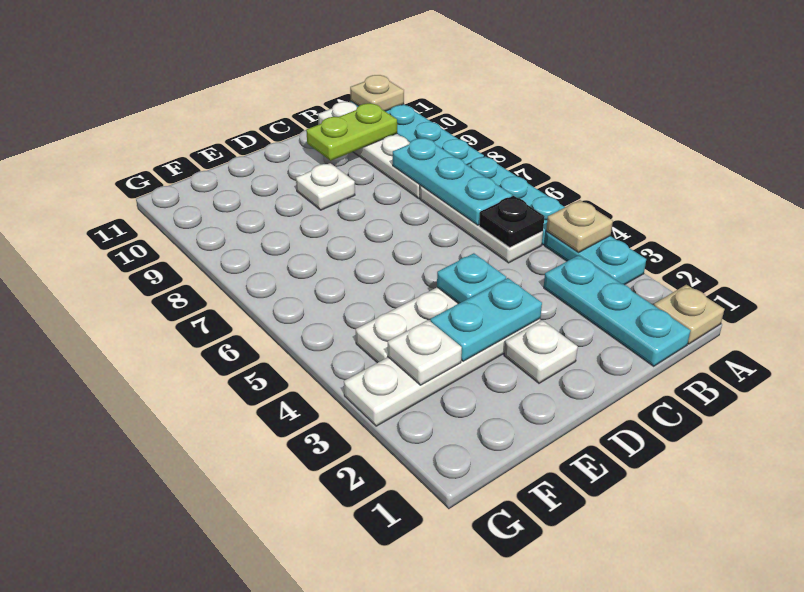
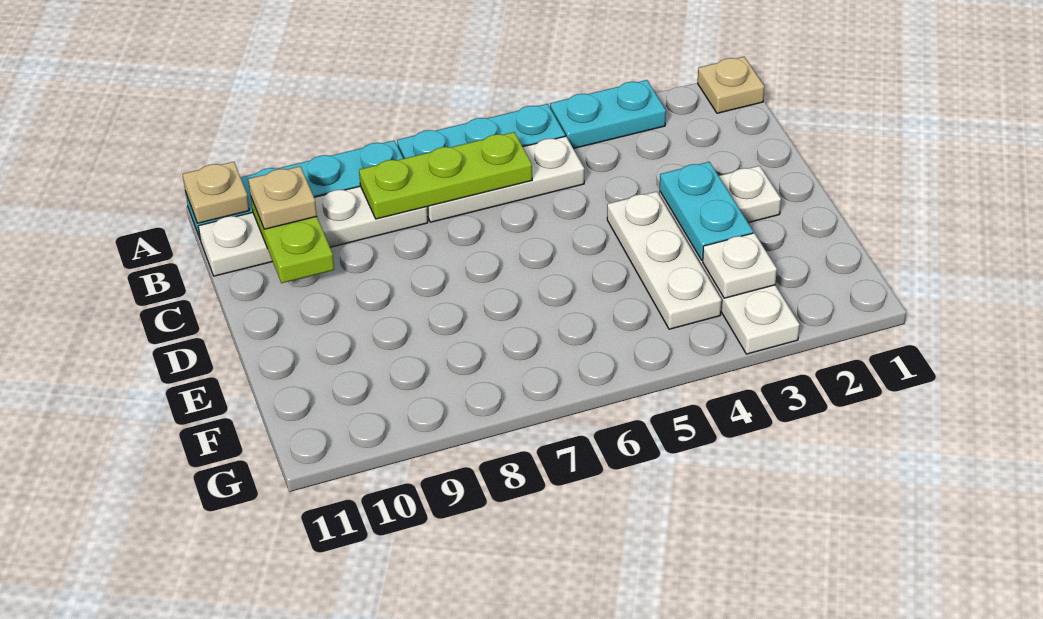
tan 1x1 plate [546,200,613,252] -> tan 1x1 plate moved to [248,166,317,229]
cyan 1x3 plate [544,255,691,366] -> none
black 1x1 plate [479,196,545,248] -> none
cyan 1x3 plate [393,138,512,225] -> lime 1x3 plate [359,132,532,219]
cyan 1x1 plate [437,253,506,304] -> none
white 1x1 plate [296,163,355,210] -> none

